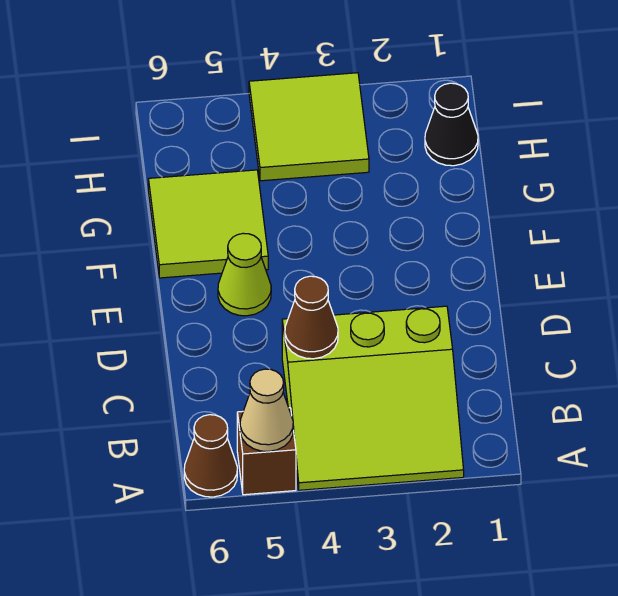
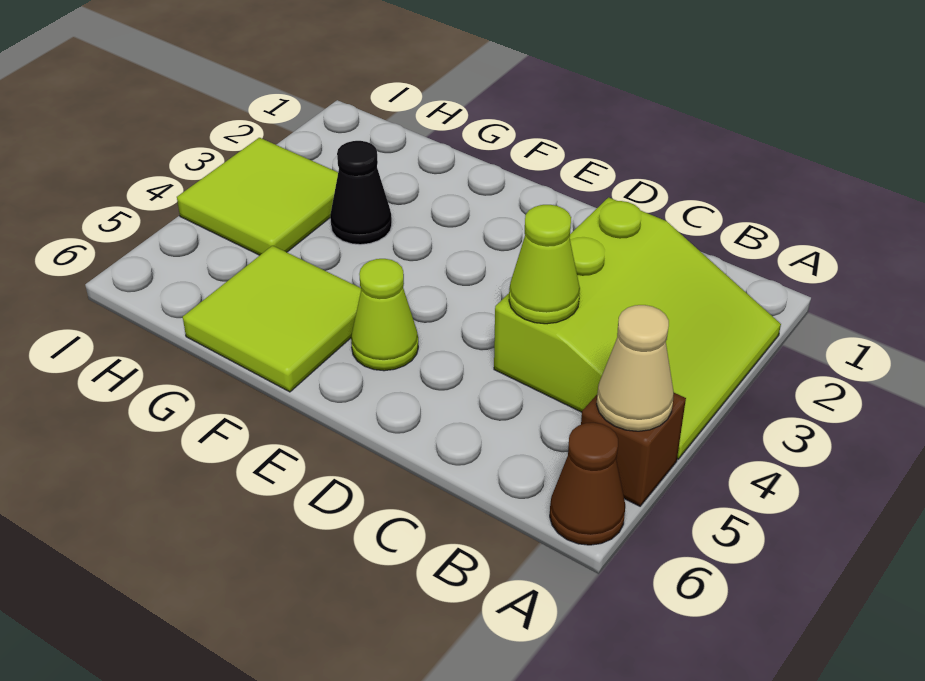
brown 1x1 cone [285,276,338,359] -> lime 1x1 cone [509,205,580,324]
black 1x1 cone [425,83,478,166] -> black 1x1 cone moved to [330,141,392,245]

